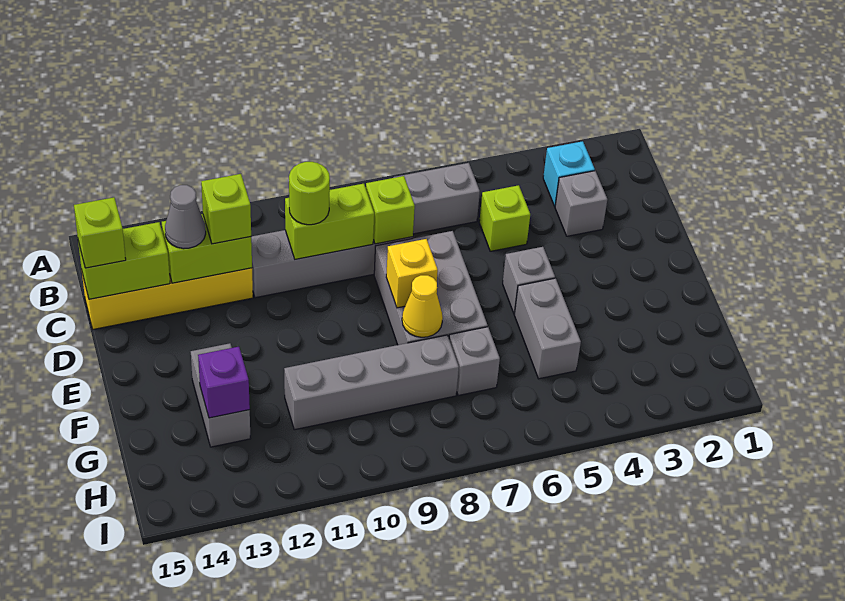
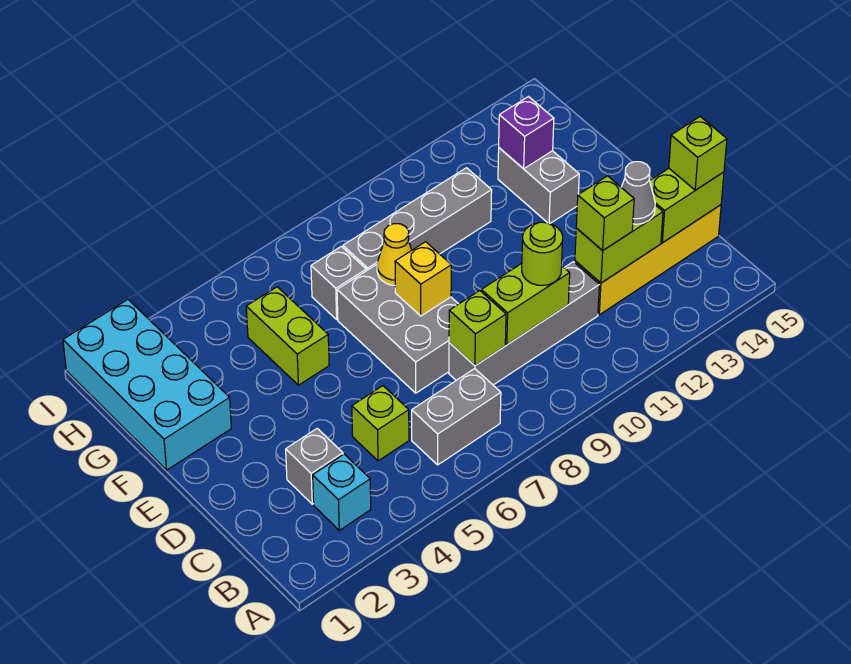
grey 1x1 brick [503,247,555,314] -> none
none -> cyan 2x4 brick [63,300,231,470]
grey 1x2 brick [514,278,581,379] -> lime 1x2 brick [246,287,329,385]

